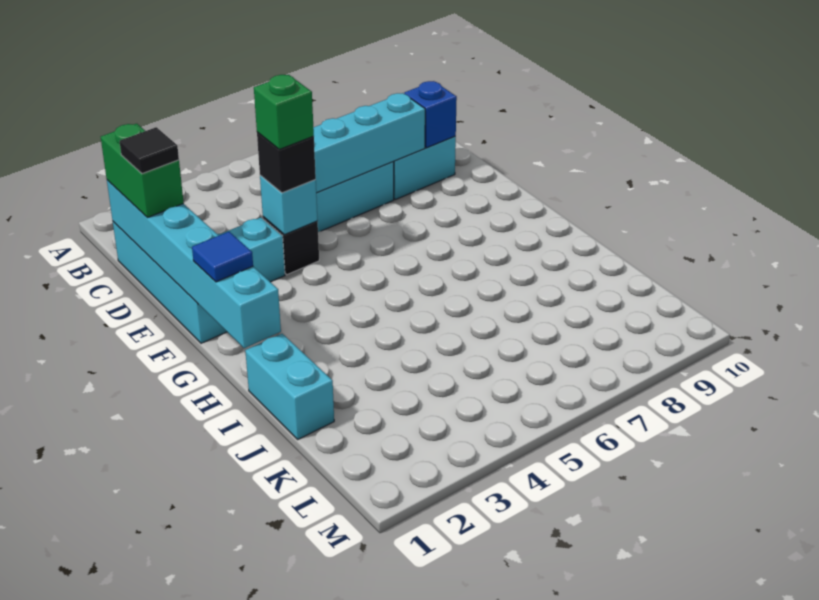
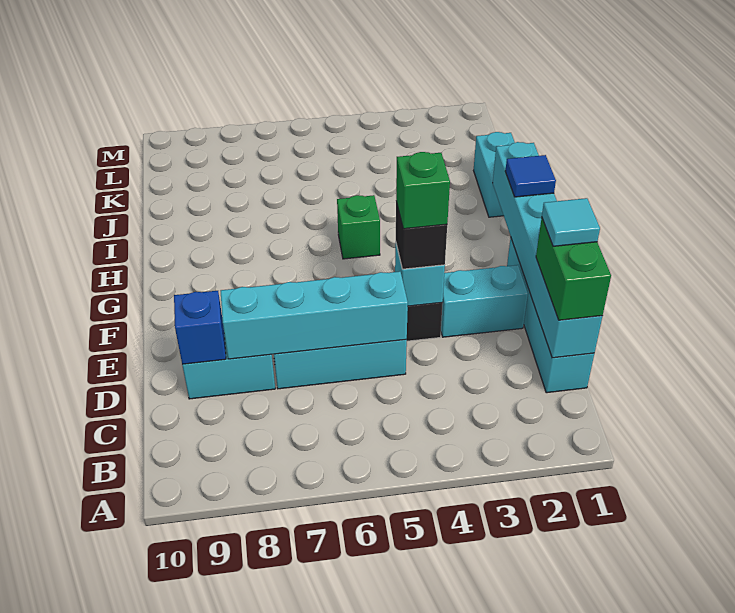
black 1x1 tile [120,127,179,174] -> cyan 1x1 tile [542,198,600,246]
none -> green 1x1 brick [337,195,380,259]

